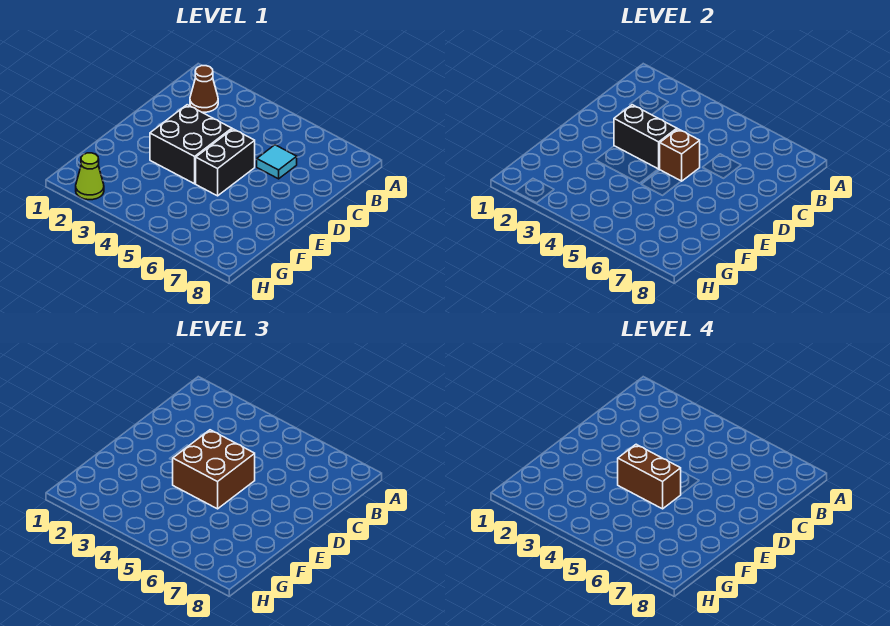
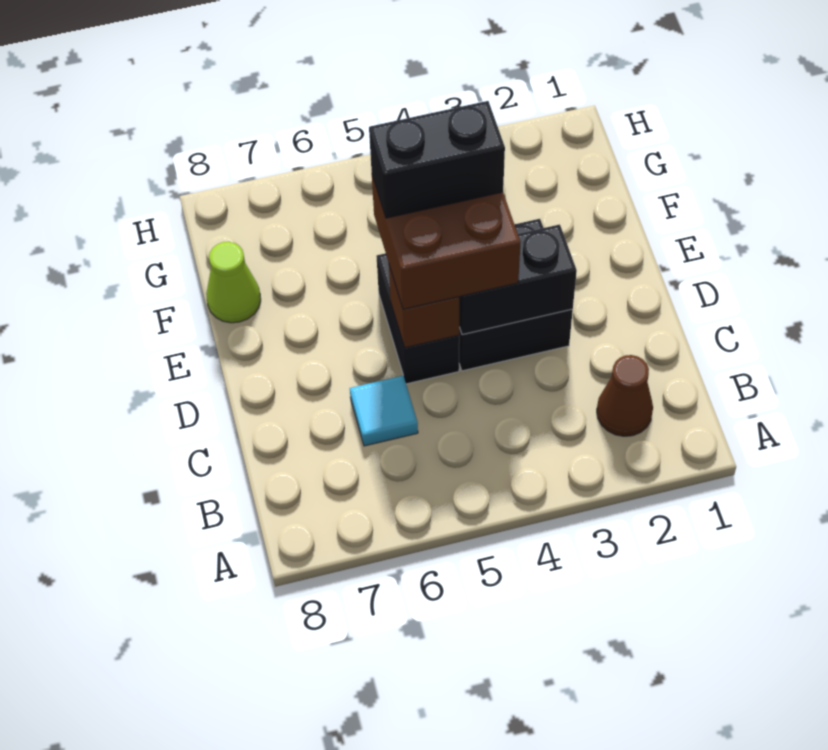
brown 1x2 brick [618,444,681,509] -> black 1x2 brick [369,101,505,218]
lime 1x1 cone [76,153,104,200] -> lime 1x1 cone moved to [206,242,261,323]

